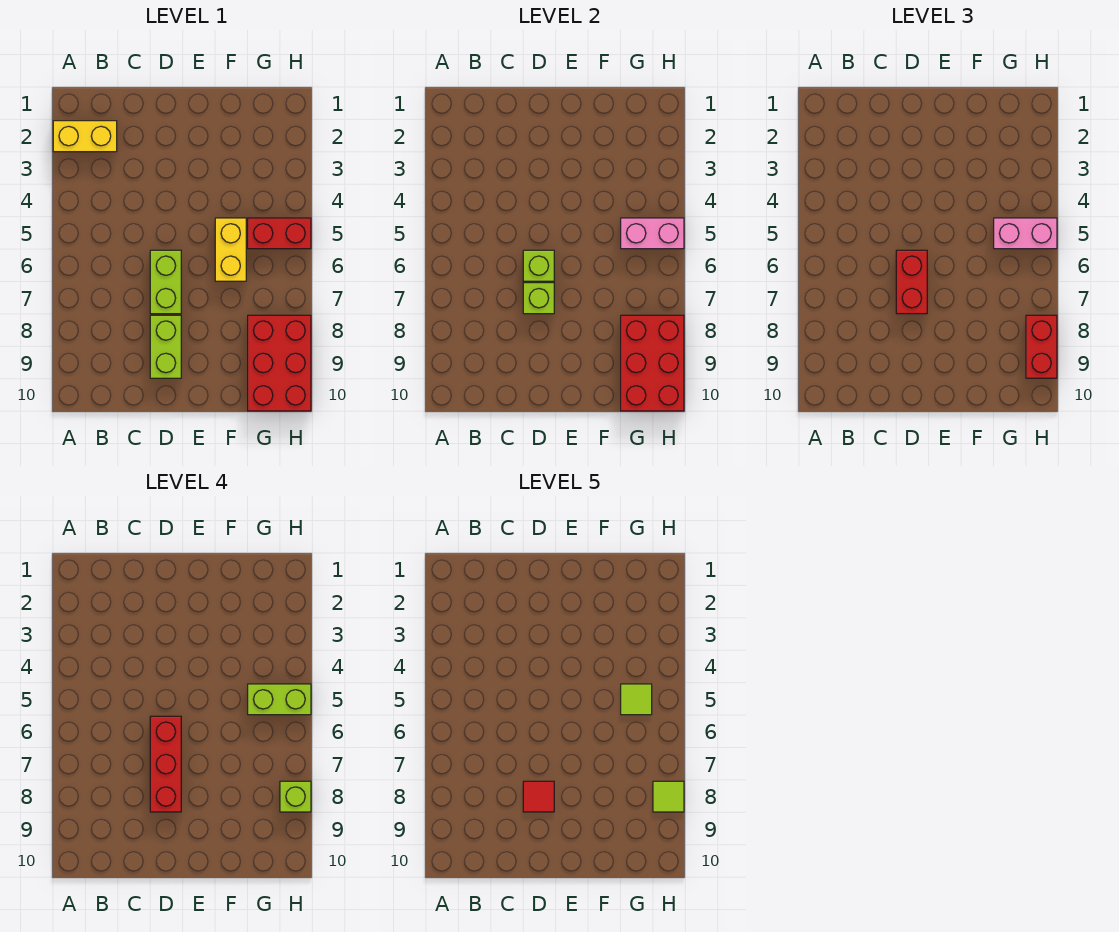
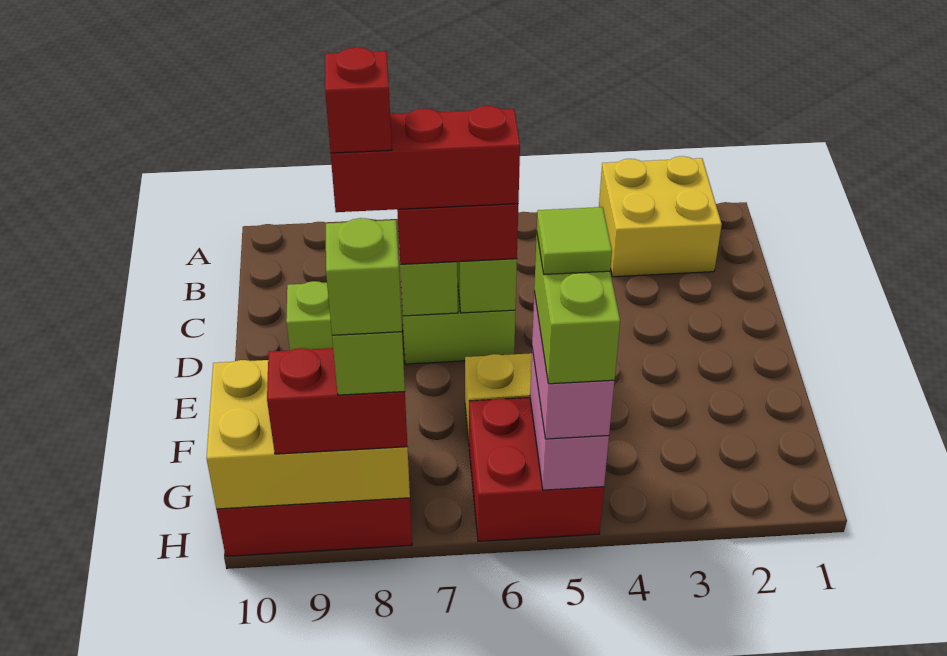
yellow 1x2 brick [53,121,117,152] -> yellow 2x2 brick [599,156,722,277]
red 1x1 tile [523,781,554,812] -> red 1x1 brick [325,47,392,153]
red 1x2 brick [248,218,311,249] -> red 2x2 brick [469,398,604,541]
red 2x3 brick [621,315,684,411] -> yellow 2x3 brick [207,360,410,509]
lime 1x1 tile [653,781,684,812] -> lime 1x1 brick [326,218,402,335]

